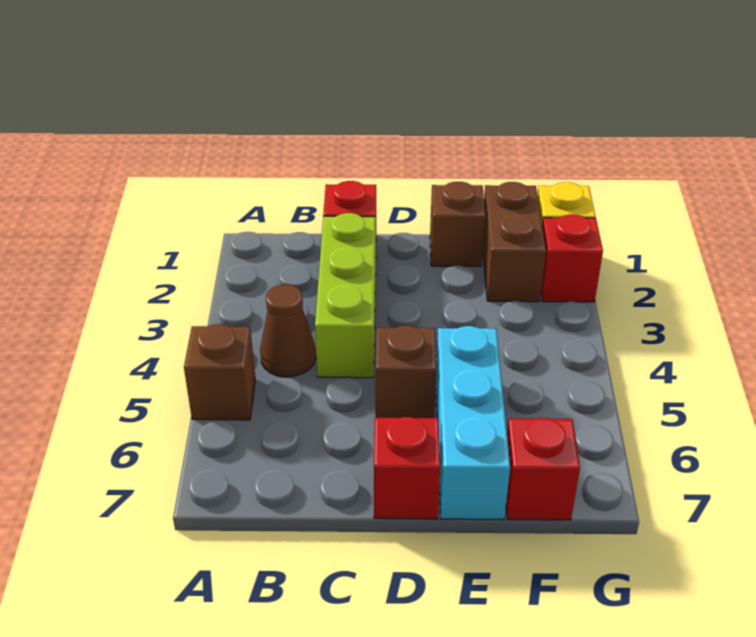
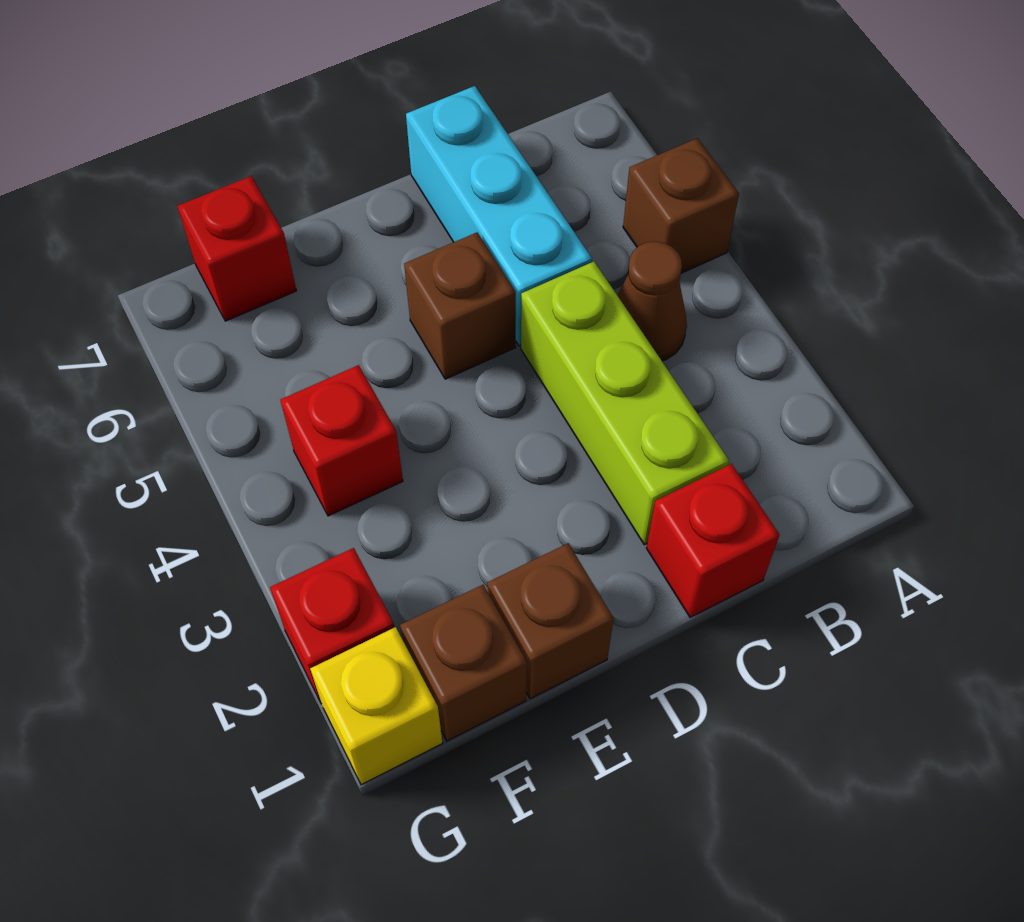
red 1x1 brick [374,417,440,519] -> red 1x1 brick moved to [281,365,403,516]
cyan 1x3 brick [436,326,510,520] -> cyan 1x3 brick moved to [406,86,592,346]
brown 1x2 brick [483,182,546,302] -> brown 1x1 brick [400,585,527,741]

